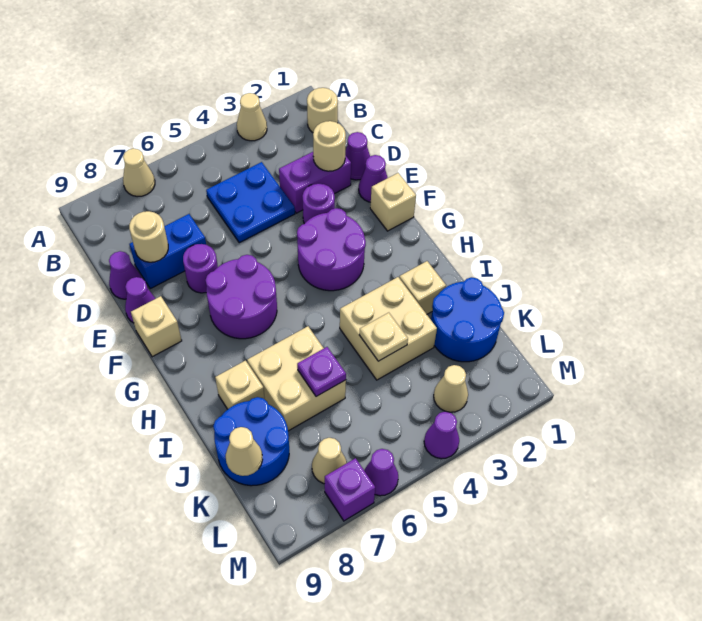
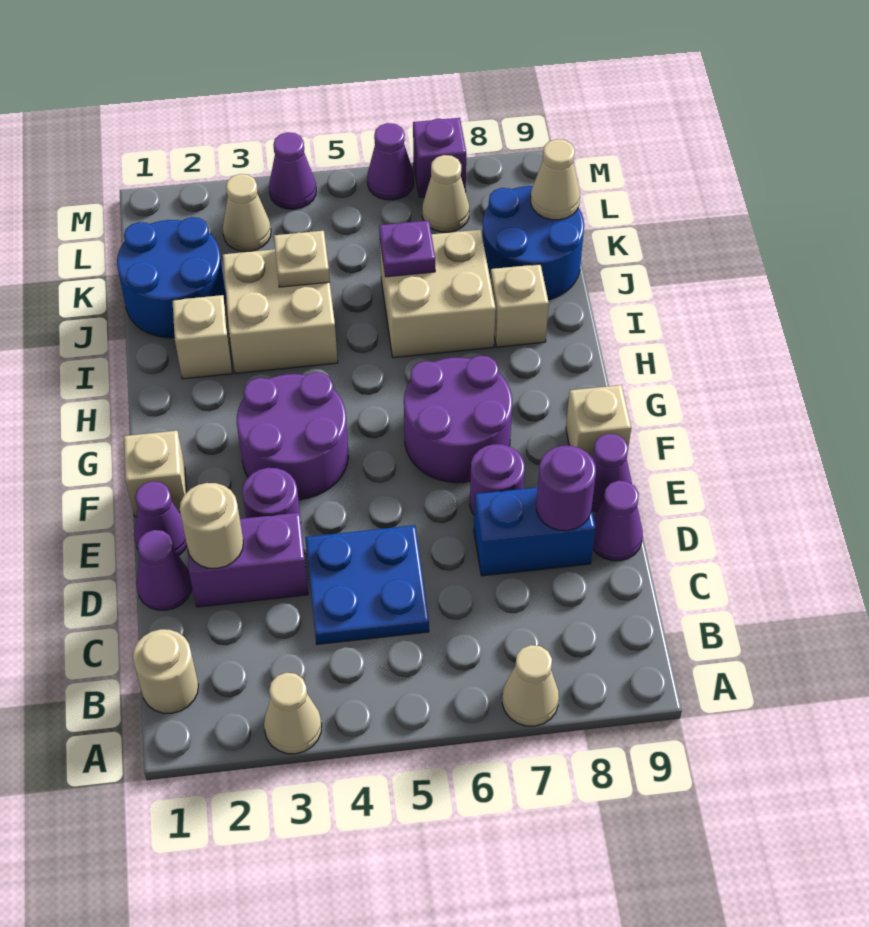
tan 1x1 round brick [129,211,168,262] -> purple 1x1 round brick [536,446,596,531]

